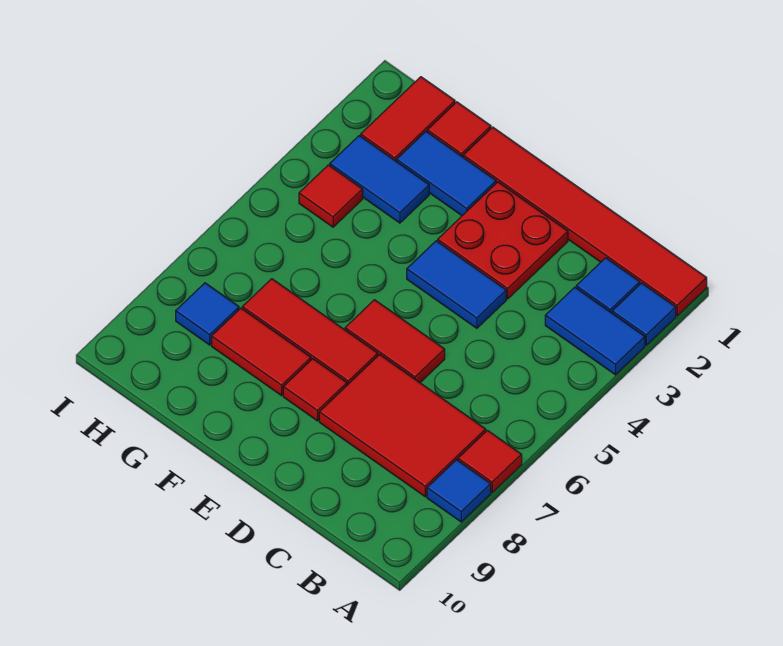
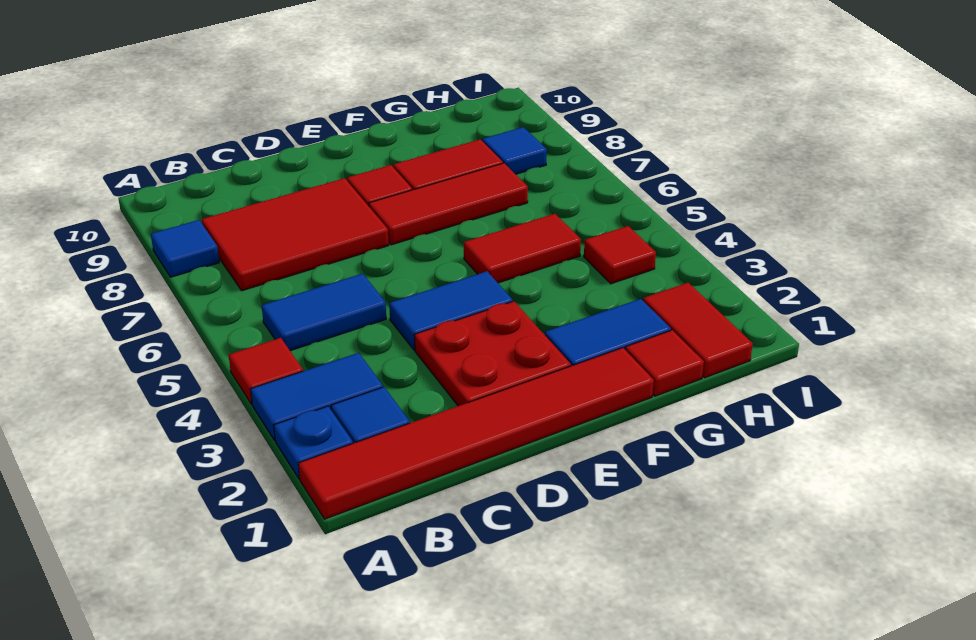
blue 1x1 tile [612,283,676,345] -> blue 1x1 plate [274,406,353,479]
red 1x1 tile [458,430,522,492] -> red 1x1 tile moved to [229,338,303,404]
red 1x2 tile [345,300,445,382] -> red 1x2 tile moved to [464,214,581,283]
blue 1x2 tile [330,136,429,223] -> blue 1x2 tile moved to [262,274,386,351]

